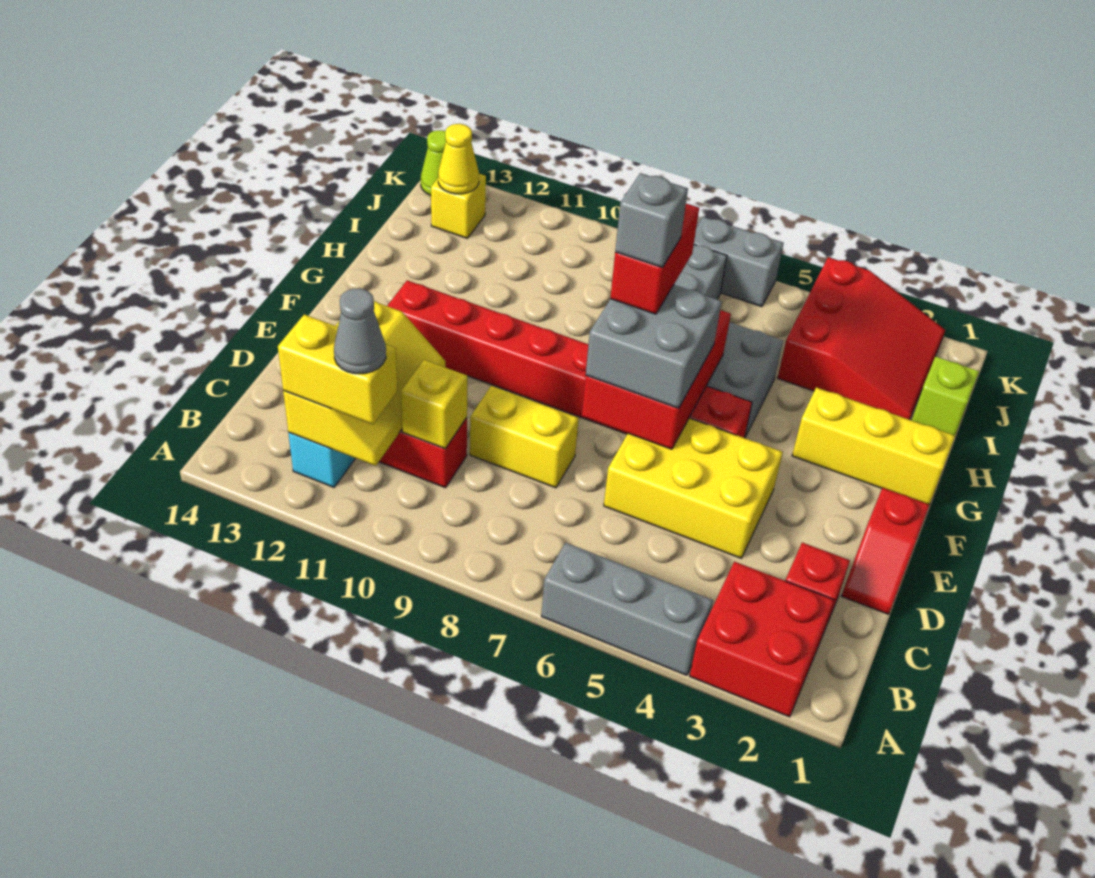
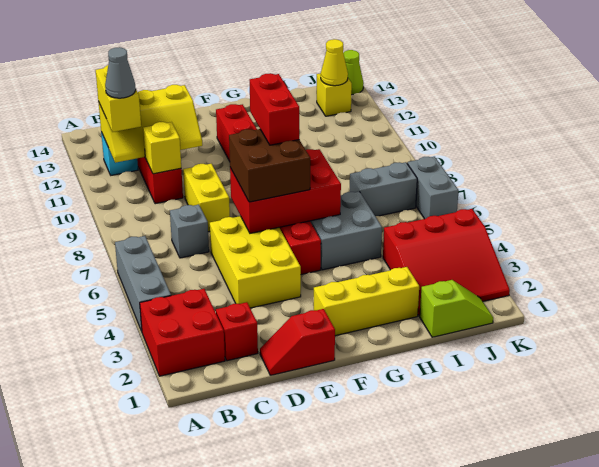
grey 2x2 brick [586,285,722,408] -> brown 2x2 brick [229,129,310,202]
red 1x2 brick [610,204,699,314] -> red 1x2 brick turned to [250,73,299,145]
grey 1x1 brick [615,173,688,267] -> grey 1x1 brick moved to [170,205,209,258]
yellow 1x3 brick [792,387,955,505] -> yellow 1x3 brick turned to [314,267,419,336]

